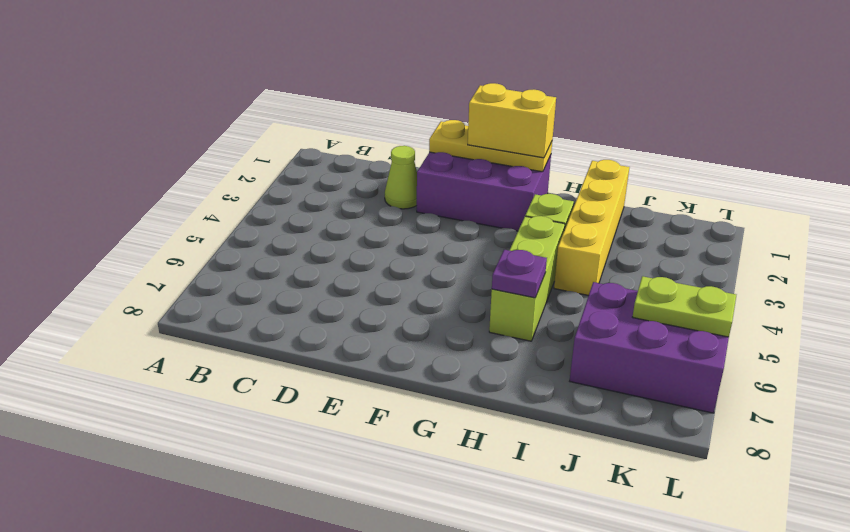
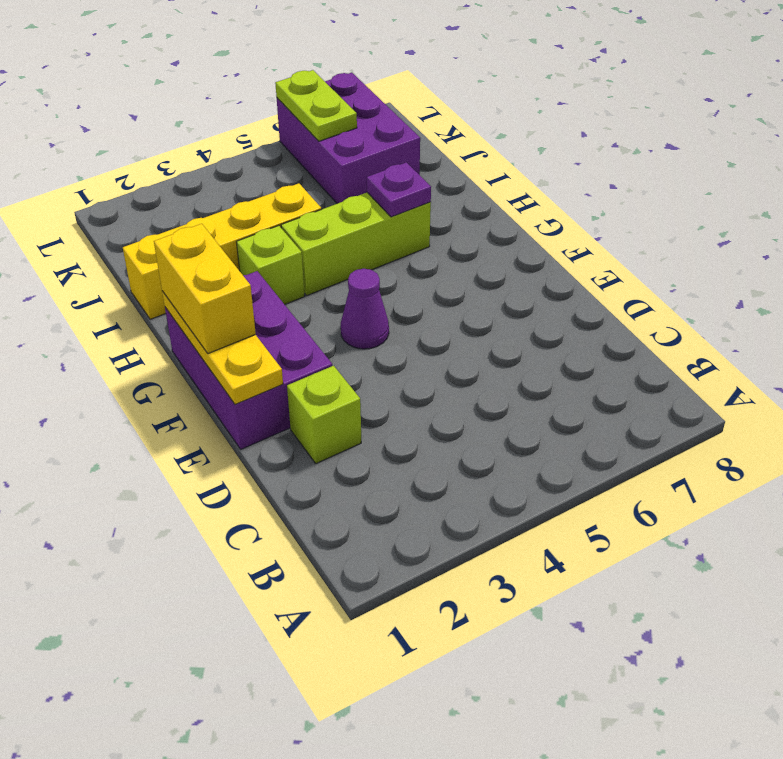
lime 1x1 cone [385,146,417,209] -> lime 1x1 brick [287,366,361,464]
none -> purple 1x1 cone [341,269,389,349]

